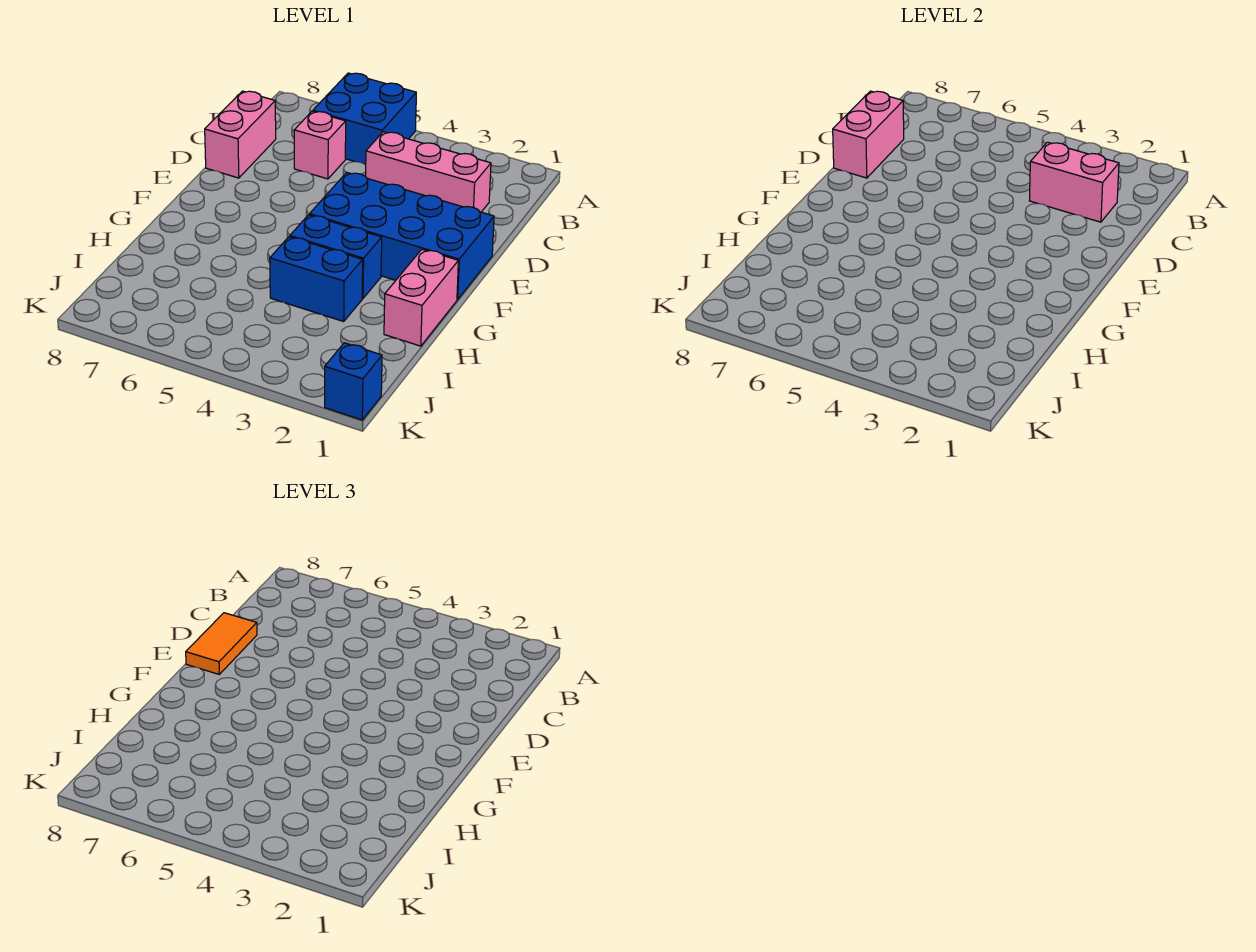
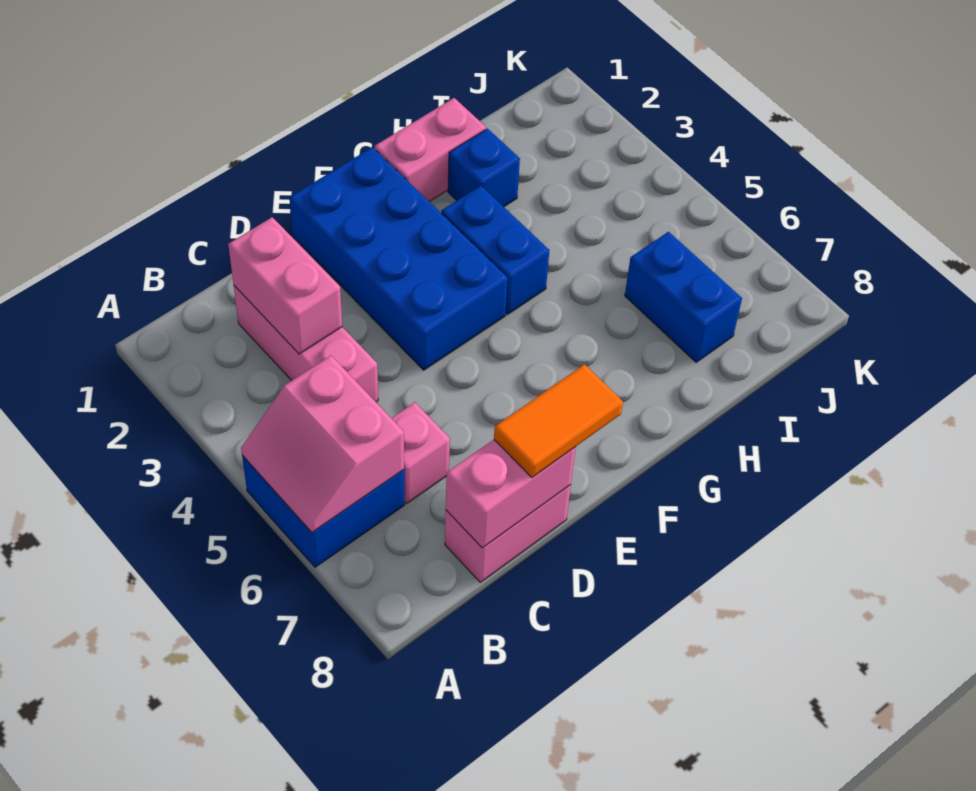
none -> pink 2x2 slope [241,356,404,532]
blue 1x2 brick [270,237,363,321] -> blue 1x2 brick moved to [625,232,742,362]
blue 1x1 brick [325,343,382,420] -> blue 1x1 brick moved to [448,129,520,207]

